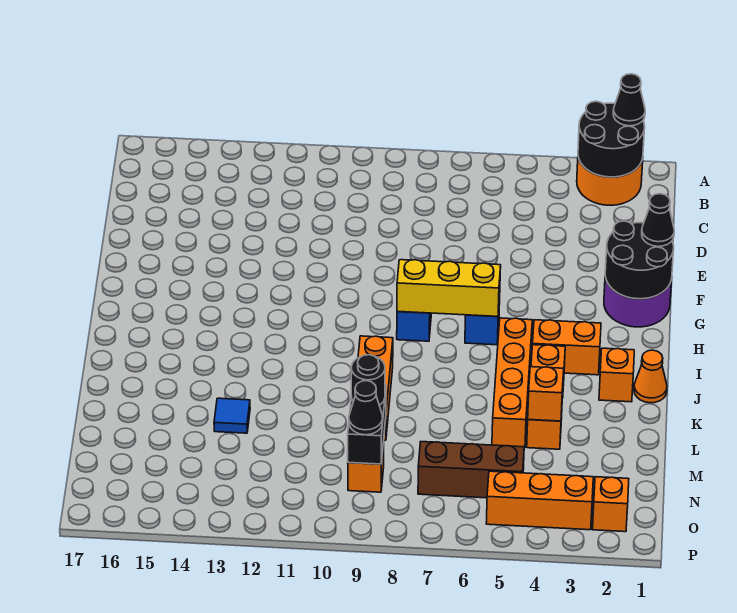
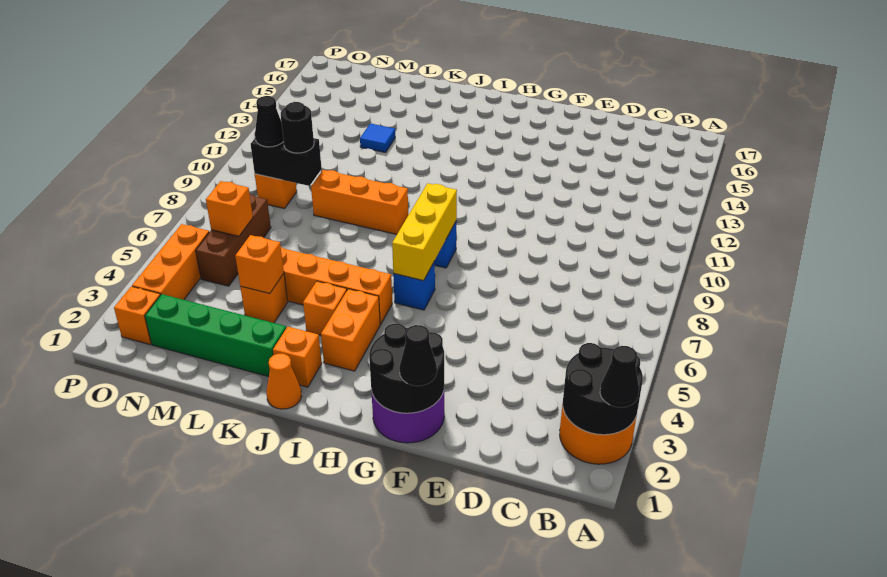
none -> green 1x4 brick [145,294,286,377]
none -> orange 1x1 brick [206,181,253,236]

